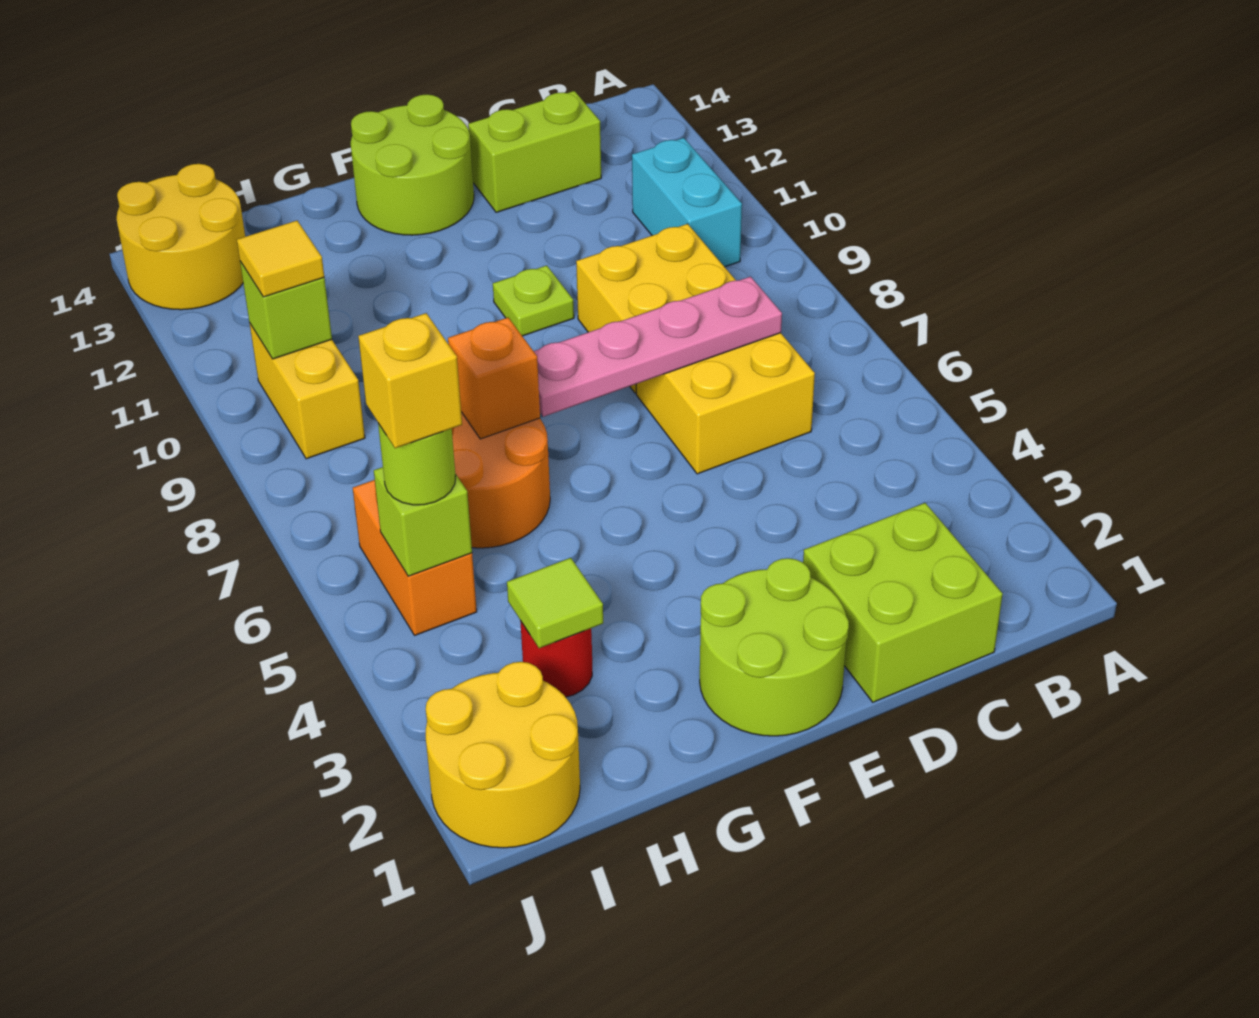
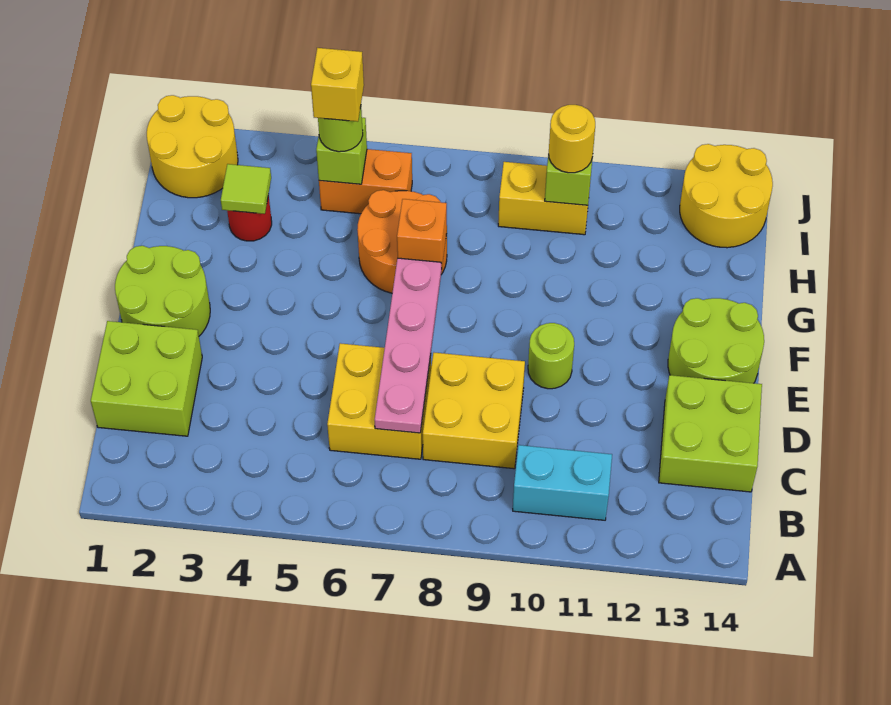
lime 1x2 brick [468,91,601,212] -> lime 2x2 brick [659,375,762,492]
lime 1x1 plate [493,265,574,336] -> lime 1x1 round brick [528,323,574,389]
yellow 1x1 tile [237,221,324,297] -> yellow 1x1 round brick [549,105,595,173]

